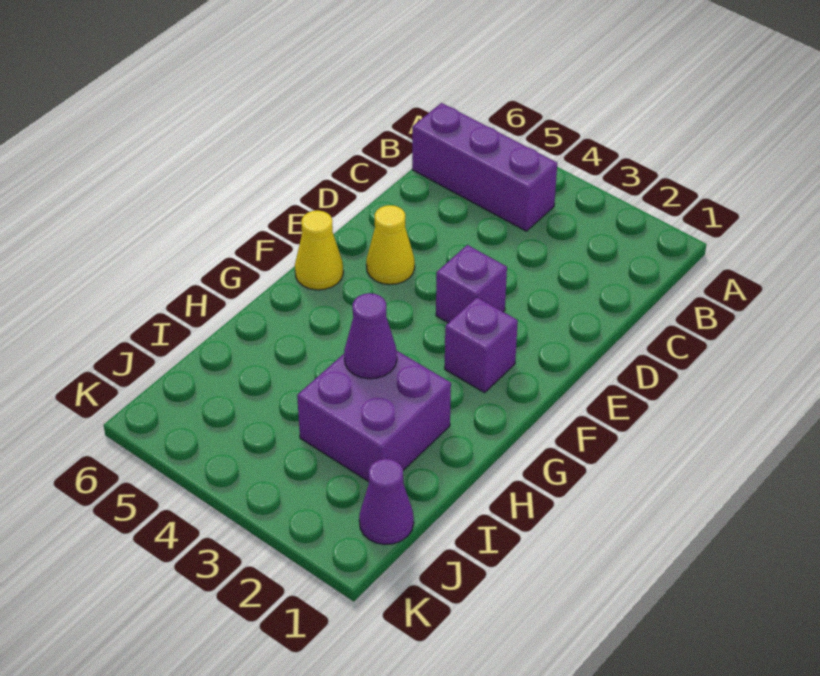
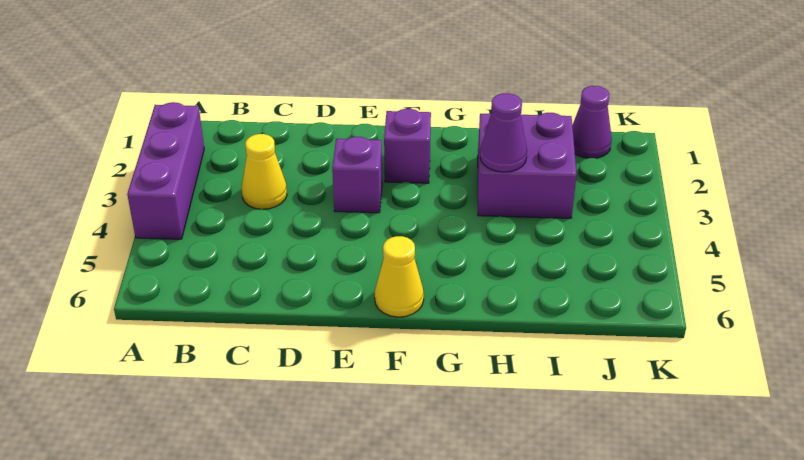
purple 1x3 brick [412,103,557,231] -> purple 1x3 brick moved to [127,102,204,239]
yellow 1x1 cone [366,205,415,285] -> yellow 1x1 cone moved to [242,134,287,209]

